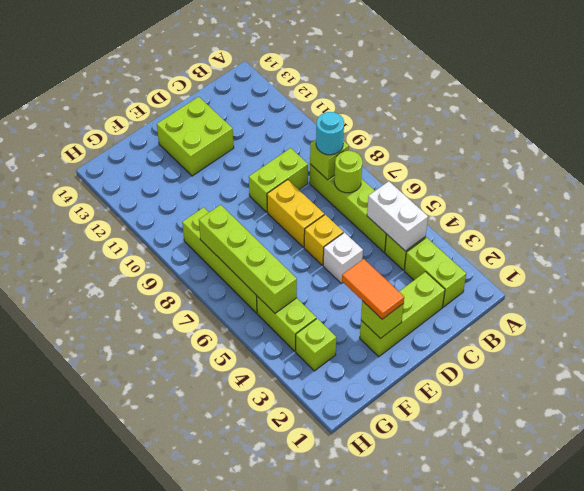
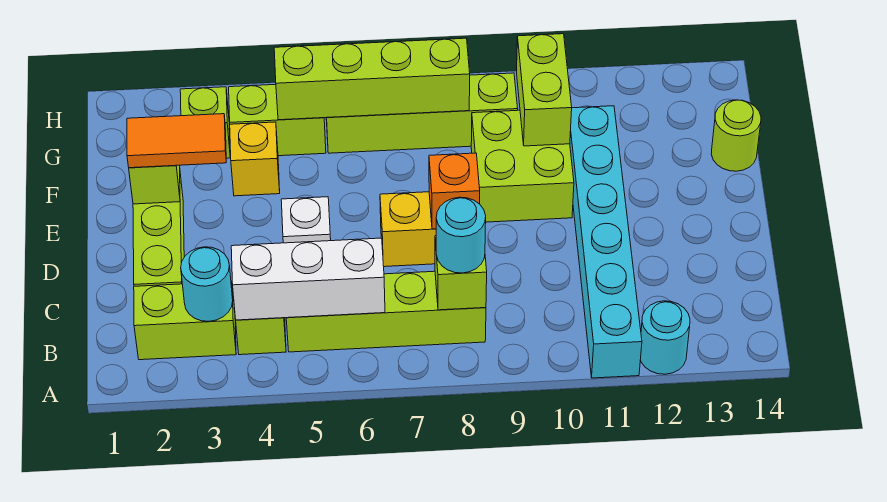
none -> cyan 1x6 brick [570,106,642,378]
none -> cyan 1x1 round brick [640,301,690,374]
none -> cyan 1x1 round brick [181,247,233,321]
white 1x2 brick [367,181,428,251] -> white 1x3 brick [231,238,385,320]
lime 1x1 round brick [334,151,362,193] -> lime 1x1 round brick moved to [711,100,761,171]
lime 1x2 brick [249,148,308,212] -> lime 1x2 brick moved to [517,34,572,146]
yellow 1x1 brick [304,215,343,265] -> yellow 1x1 brick moved to [230,122,280,196]
none -> orange 1x1 brick [429,153,480,229]
lime 2x2 brick [157,97,234,176] -> lime 2x2 brick moved to [471,110,574,222]

